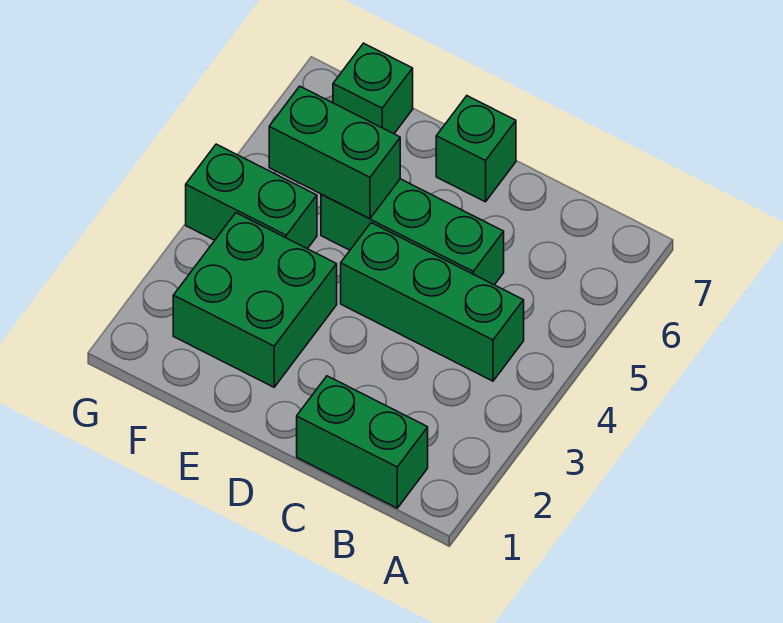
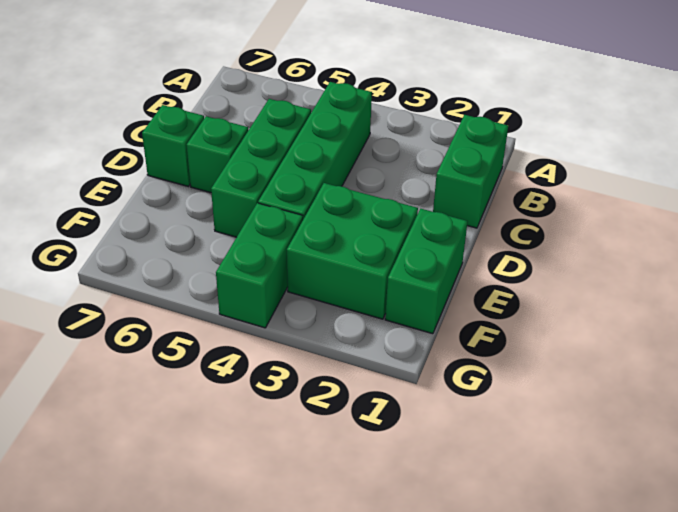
green 1x3 brick [341,223,524,381] -> green 1x4 brick [258,82,372,219]
green 1x2 brick [269,86,400,219] -> green 1x2 brick moved to [385,209,468,334]
green 1x1 brick [333,43,413,134] -> green 1x1 brick moved to [187,116,248,193]

